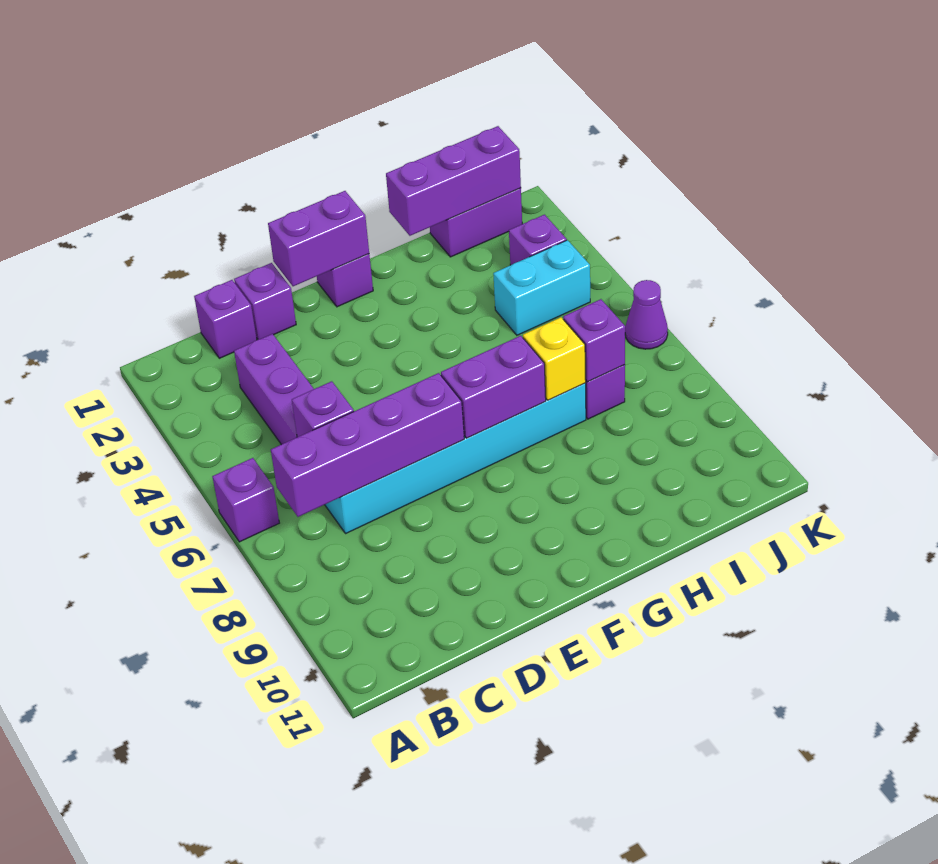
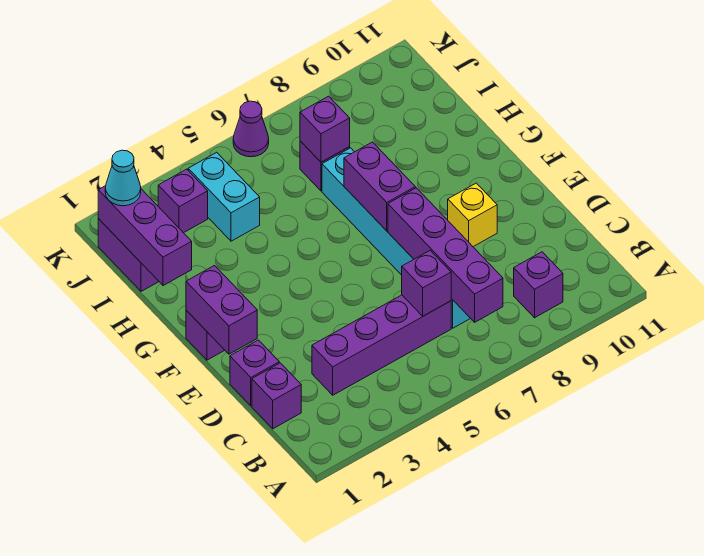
purple 1x1 brick [212,458,279,542] -> purple 1x1 brick moved to [514,252,563,318]
yellow 1x1 brick [523,317,586,400] -> yellow 1x1 brick moved to [448,183,497,247]
none -> cyan 1x1 cone [105,150,141,206]

